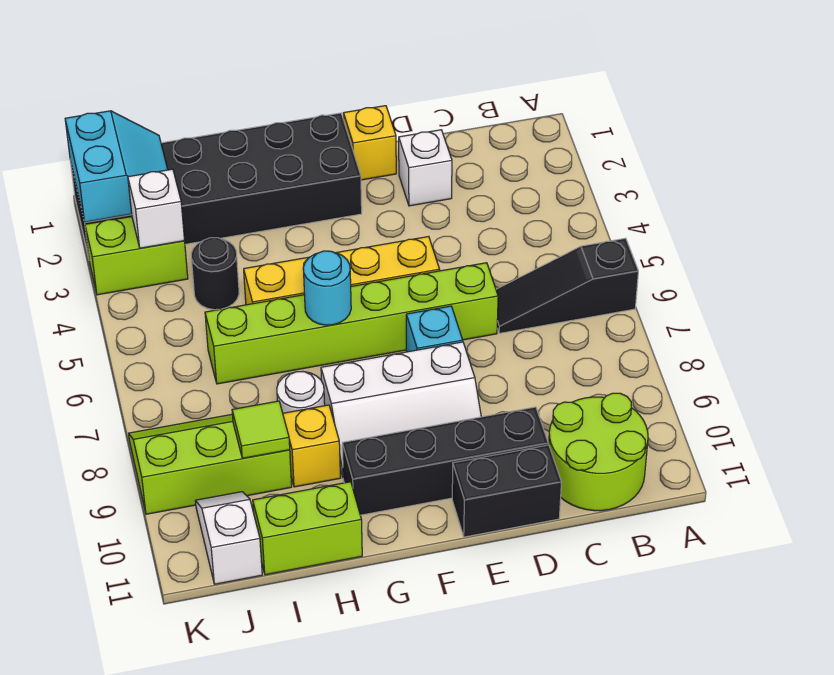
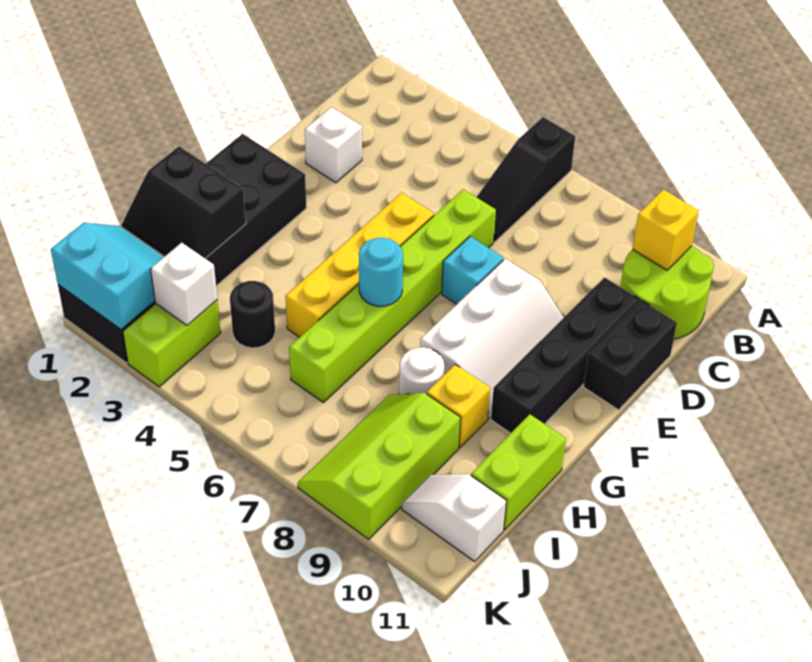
yellow 1x1 brick [343,106,396,180] -> yellow 1x1 brick moved to [633,190,699,270]
none -> black 2x2 slope [121,146,246,259]
lime 1x1 tile [232,401,290,458] -> none

